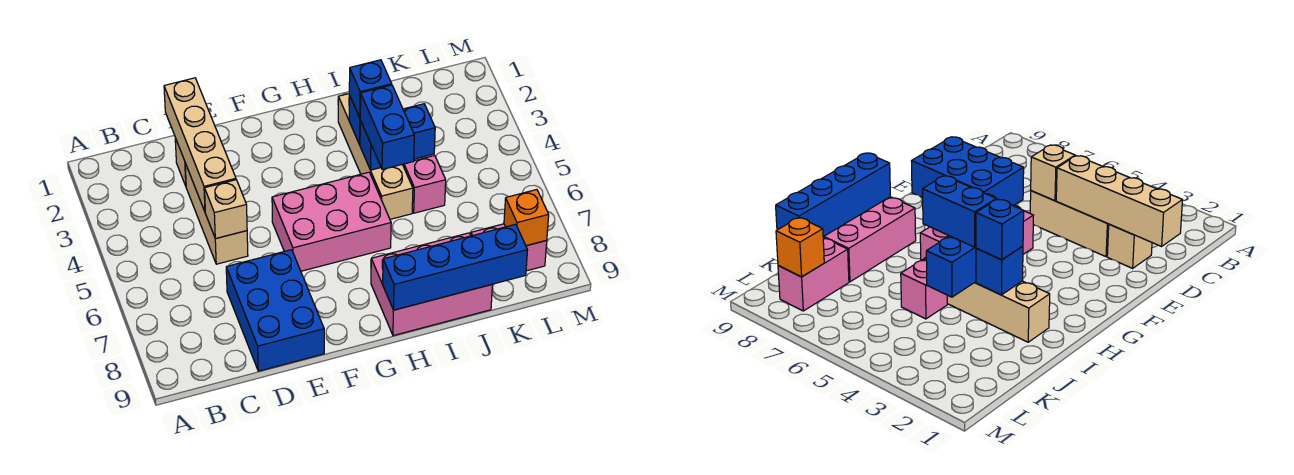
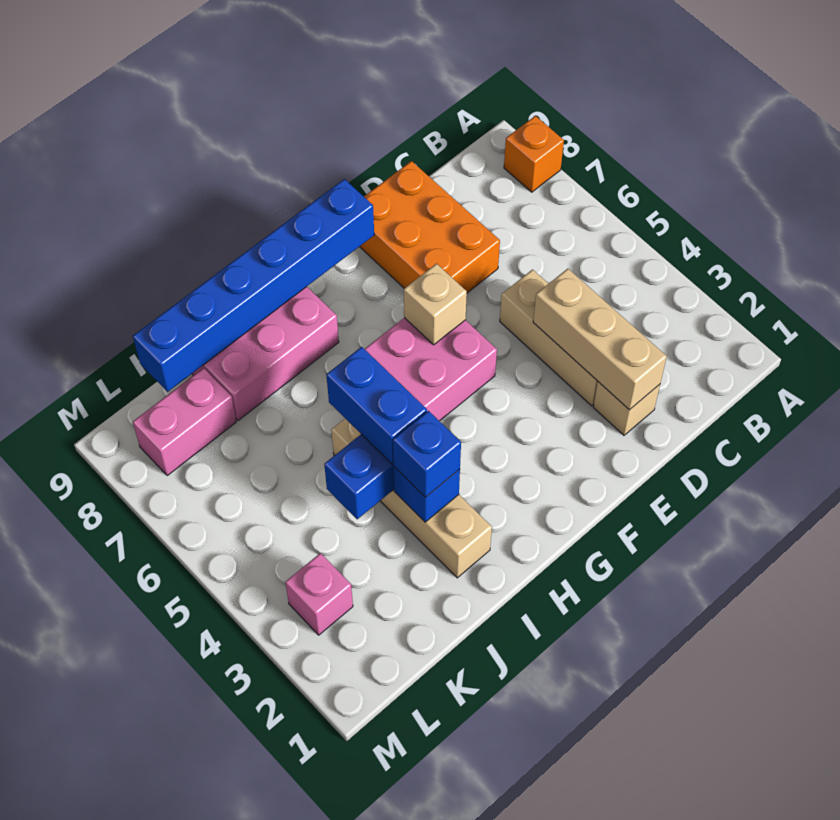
tan 1x4 brick [164,78,236,211] -> tan 1x3 brick [533,269,667,410]
tan 1x1 brick [205,180,247,239] -> tan 1x1 brick moved to [404,264,467,345]
blue 2x3 brick [226,250,324,371] -> orange 2x3 brick [360,161,500,293]
blue 1x4 brick [383,224,527,310] -> blue 1x6 brick [133,179,374,392]
pink 1x1 brick [404,155,446,213] -> pink 1x1 brick moved to [285,553,353,635]
orange 1x1 brick [504,190,549,246] -> orange 1x1 brick moved to [504,116,564,192]

